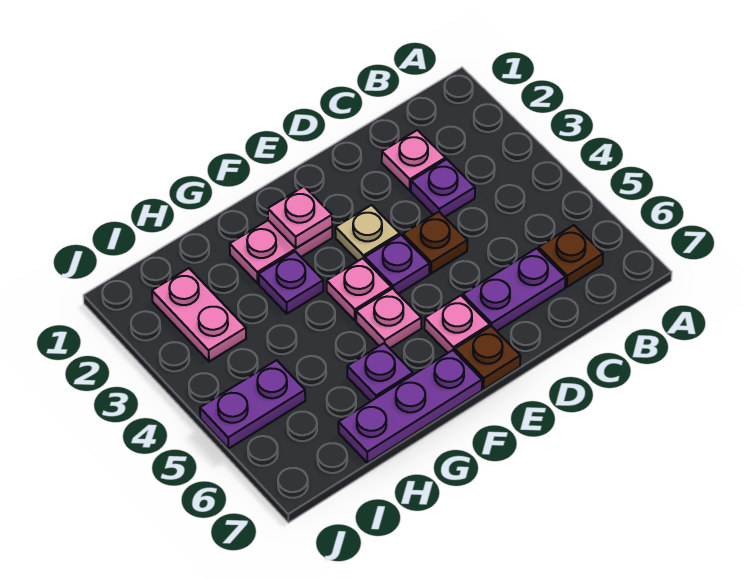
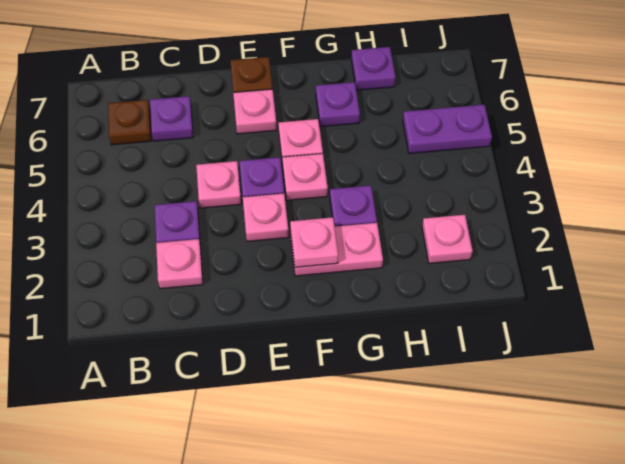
purple 1x2 plate [463,248,566,331] -> purple 1x1 plate [150,96,193,141]
brown 1x1 plate [403,212,467,273] -> pink 1x1 plate [196,161,241,208]
tan 1x1 plate [335,205,400,261] -> pink 1x1 plate [243,193,289,241]
purple 1x3 plate [338,350,482,463] -> purple 1x1 plate [351,47,396,90]
pink 1x2 plate [152,268,246,361] -> pink 1x1 plate [422,215,473,263]

